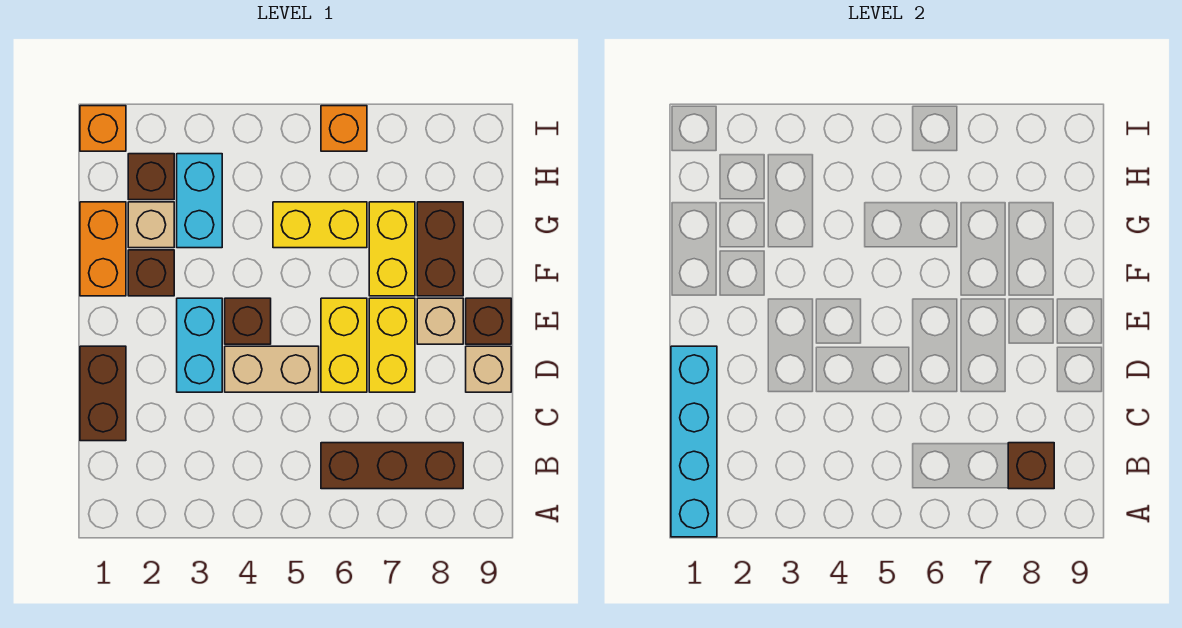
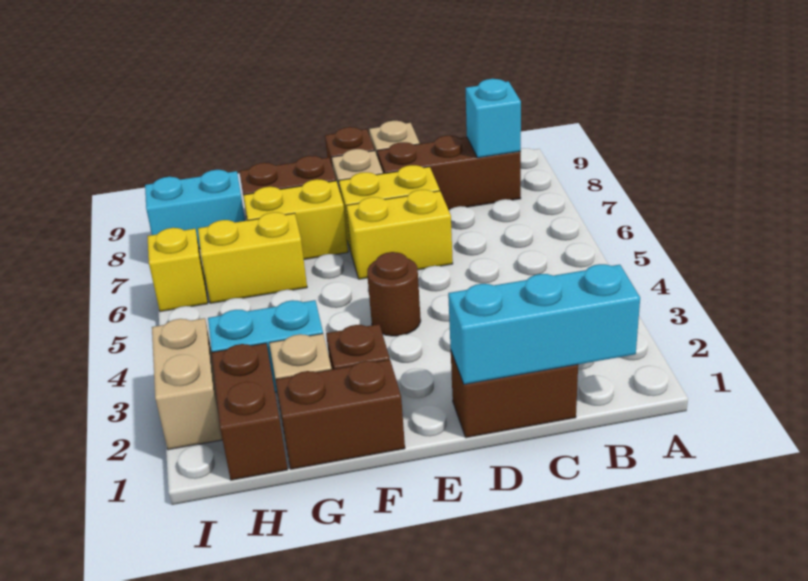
cyan 1x4 brick [671,346,717,537] -> cyan 1x3 brick [448,264,640,384]
brown 1x3 brick [321,443,463,489] -> brown 1x3 brick turned to [377,136,521,210]
brown 1x1 brick [1008,443,1054,489] -> cyan 1x1 brick [465,79,521,158]
cyan 1x2 brick [177,298,222,392] -> cyan 1x2 brick moved to [145,170,245,249]
tan 1x2 brick [225,346,319,392] -> tan 1x2 brick moved to [152,318,222,450]
brown 1x1 brick [225,298,271,344] -> brown 1x1 round brick [367,252,421,336]
orange 1x2 brick [80,202,126,296] -> brown 1x2 brick [276,360,405,469]
yellow 1x2 brick [273,202,367,248] -> yellow 1x2 brick turned to [198,212,307,303]
brown 1x1 brick [128,154,174,200] -> brown 1x2 brick [212,343,288,480]
orange 1x1 brick [80,106,126,151] -> none
orange 1x1 brick [321,106,367,151] -> yellow 1x1 brick [147,228,208,312]

